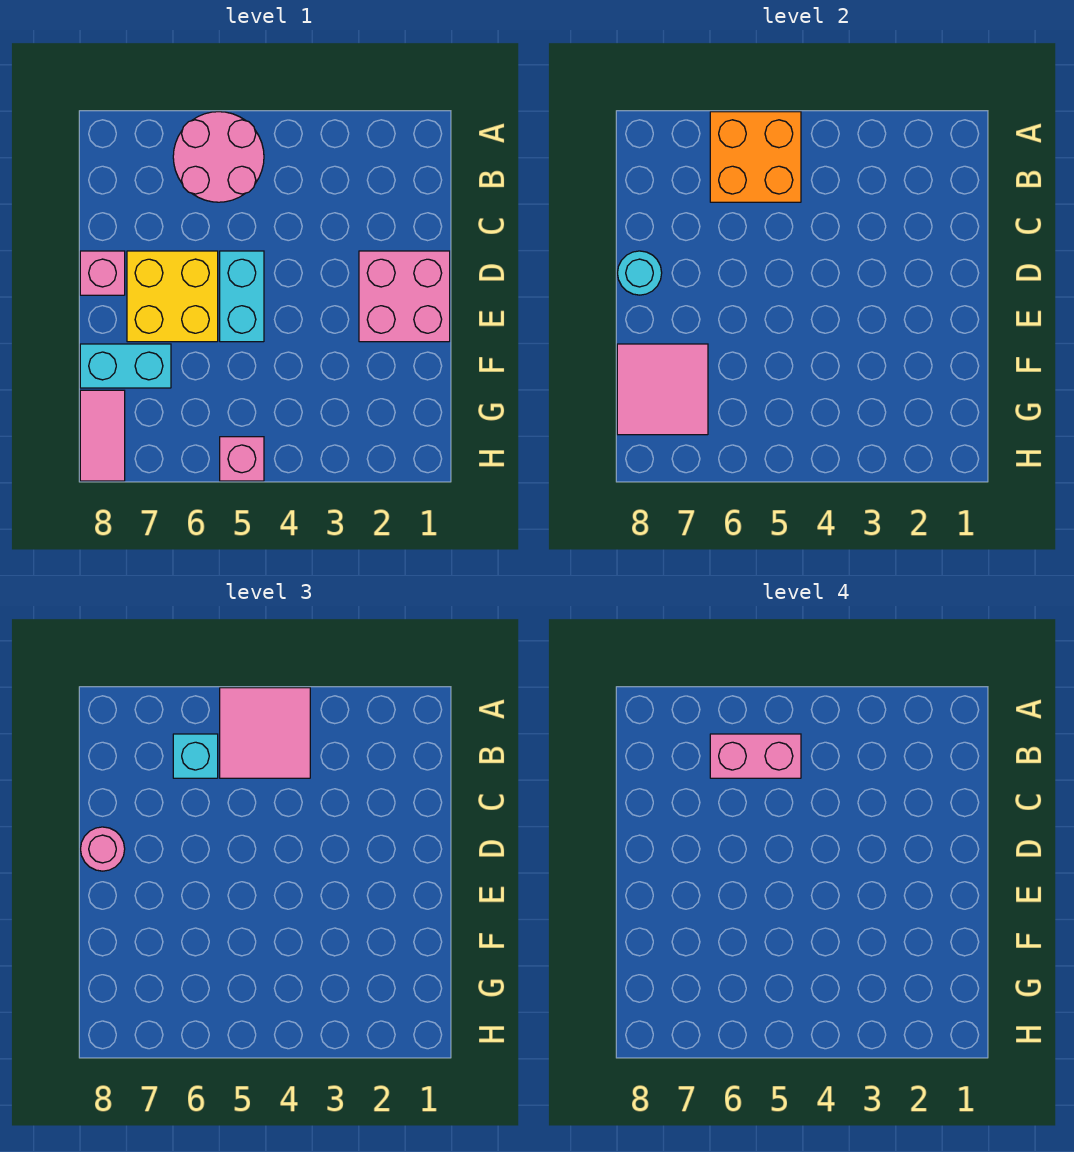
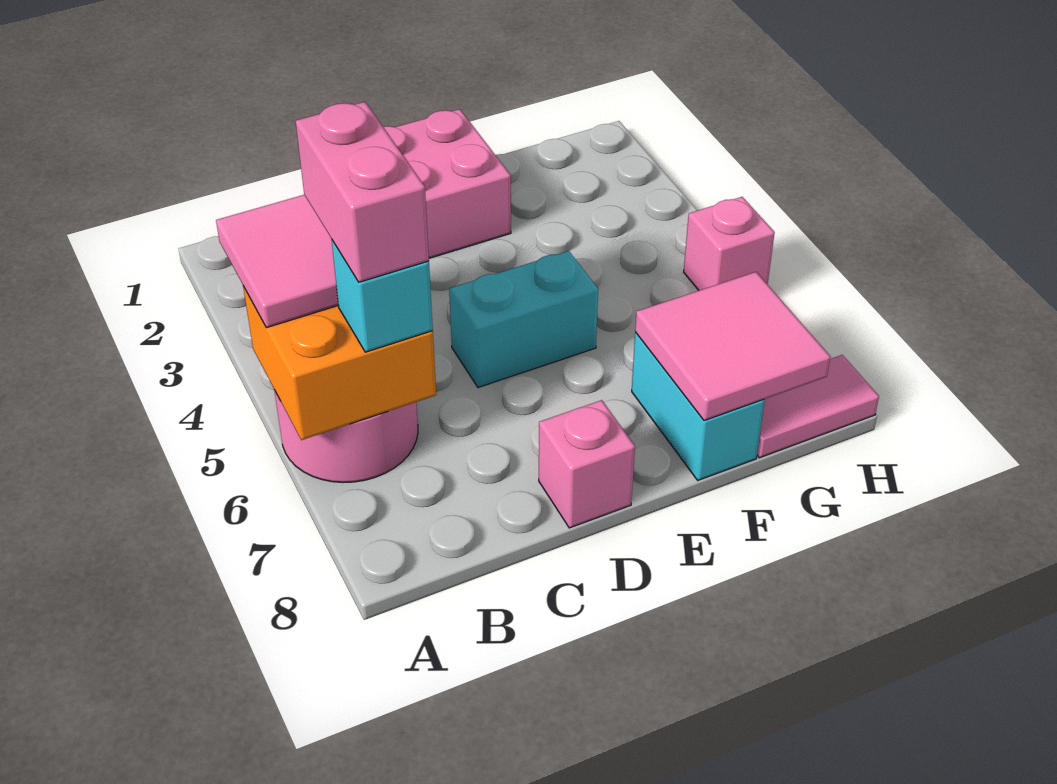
yellow 2x2 brick [127,251,218,342] -> none
cyan 1x1 round brick [618,251,662,295] -> none
pink 1x1 round brick [81,827,125,871] -> none

